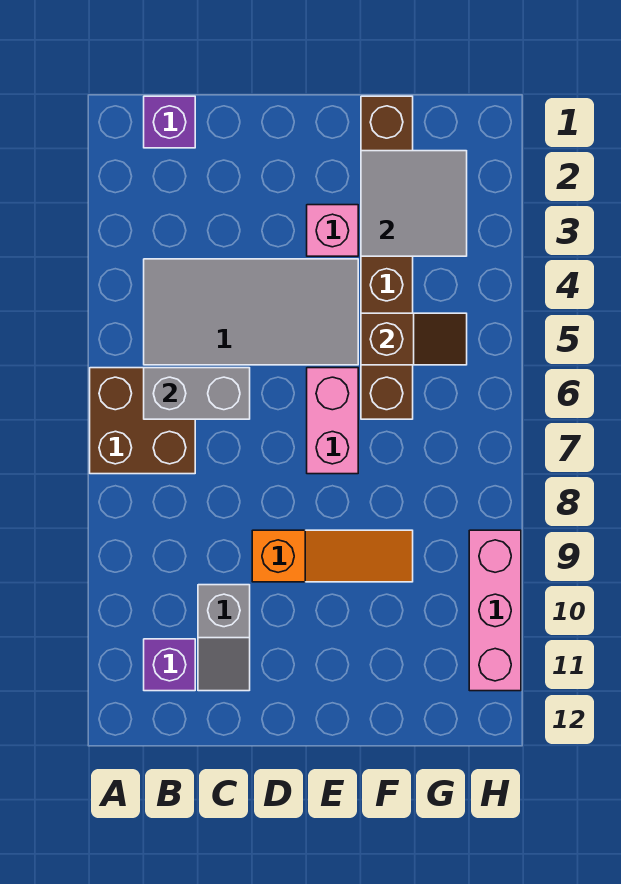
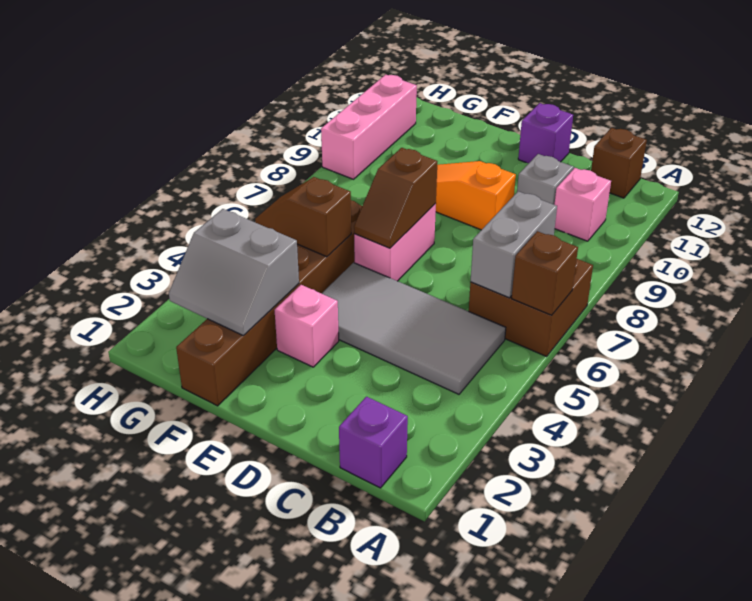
none -> brown 1x1 brick [512,231,578,315]
grey 1x2 brick [144,368,250,419] -> grey 1x2 brick turned to [471,191,557,298]
none -> pink 1x1 brick [555,168,611,241]
purple 1x1 brick [144,639,195,691] -> purple 1x1 brick moved to [518,103,573,163]
none -> brown 1x1 brick [591,128,647,198]
none -> brown 1x2 slope [354,148,437,248]
grey 2x2 tile [361,151,467,256] -> grey 2x2 slope [169,209,299,335]

